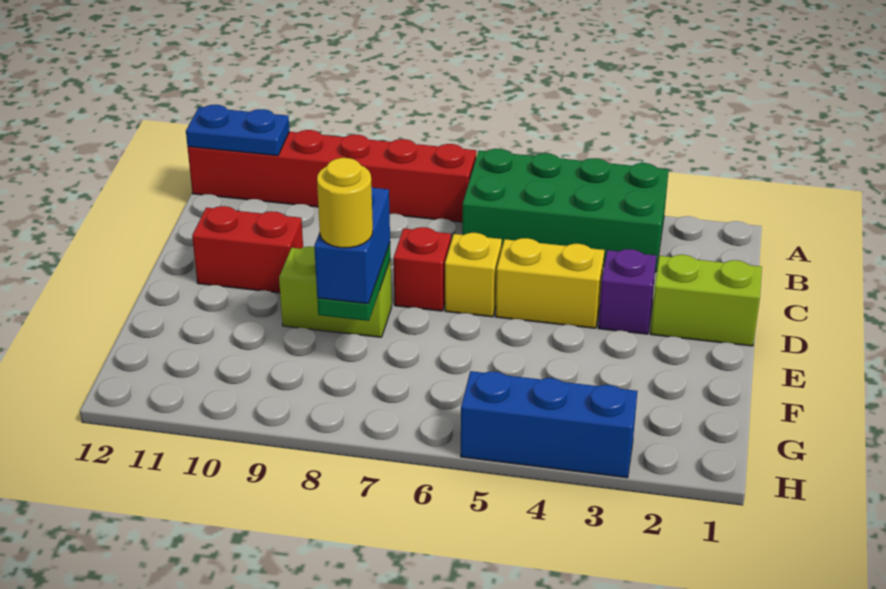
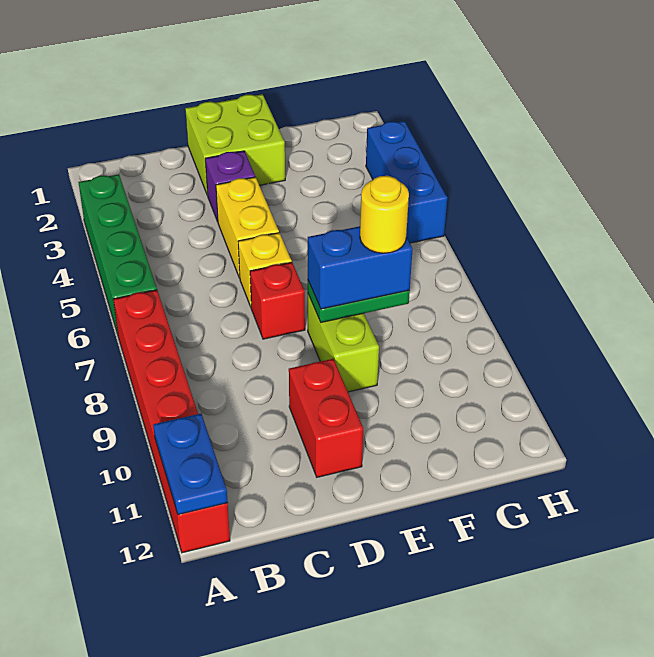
green 2x4 brick [462,149,669,272] -> green 1x4 brick [78,174,157,334]
lime 1x2 brick [650,255,762,346] -> lime 2x2 brick [185,94,285,195]

